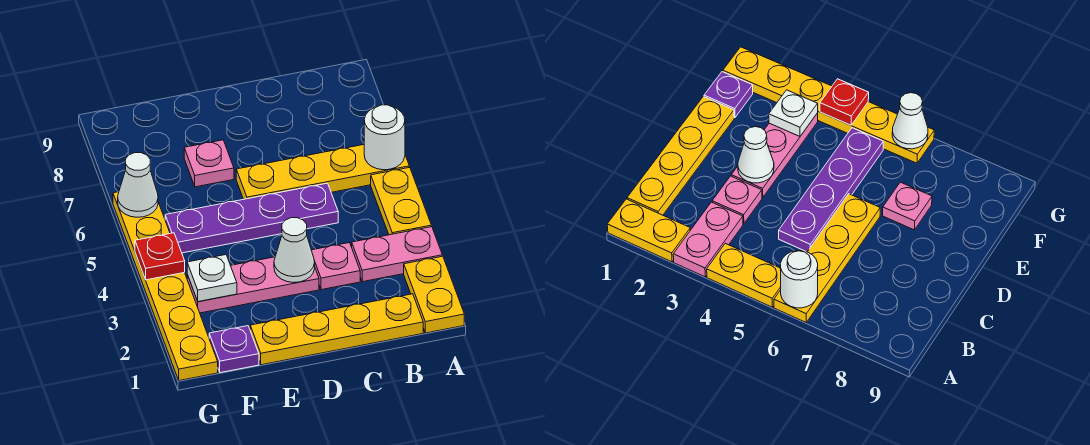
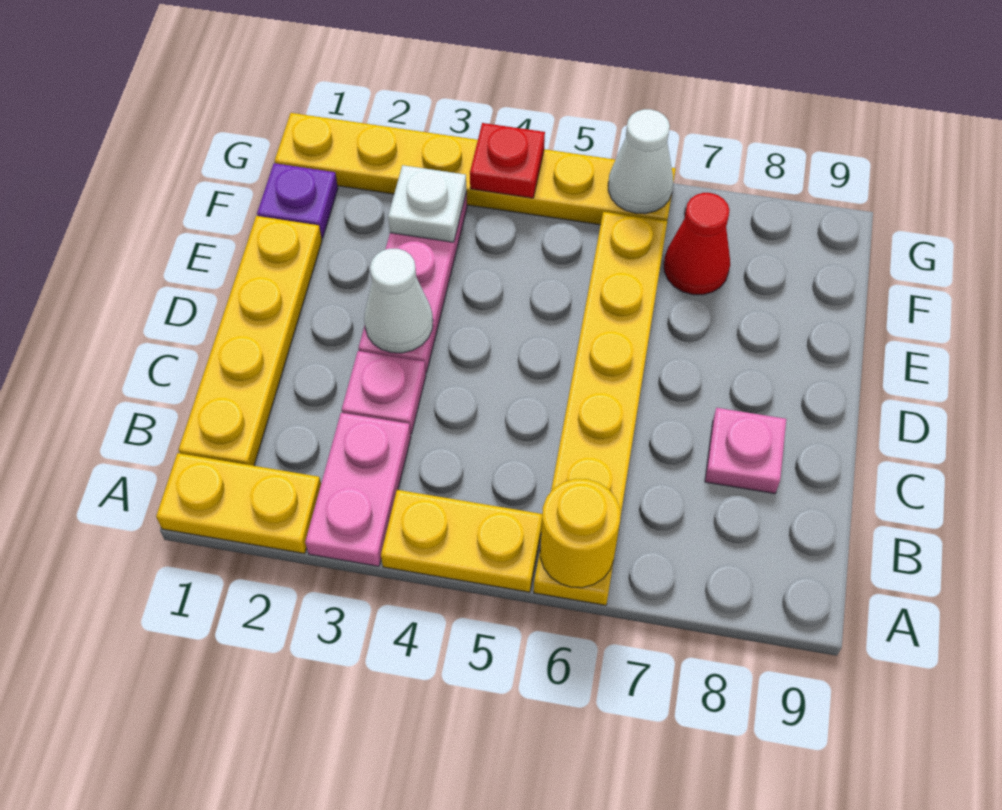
yellow 1x4 plate [236,145,409,199] -> yellow 1x6 plate [534,212,667,605]
white 1x1 round brick [364,105,405,170] -> yellow 1x1 round brick [540,479,620,588]
purple 1x4 plate [165,183,338,253] -> none
pink 1x1 plate [184,140,234,187] -> pink 1x1 plate moved to [705,408,786,493]
none -> red 1x1 cone [664,193,730,295]

